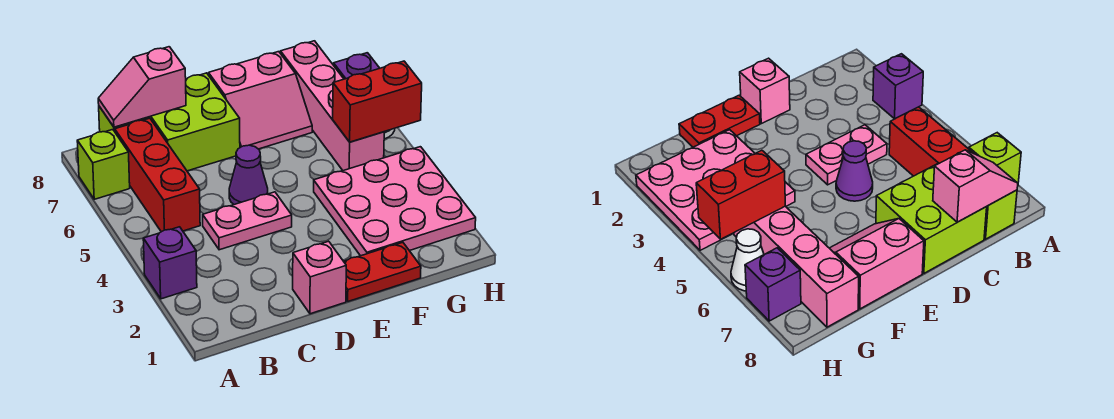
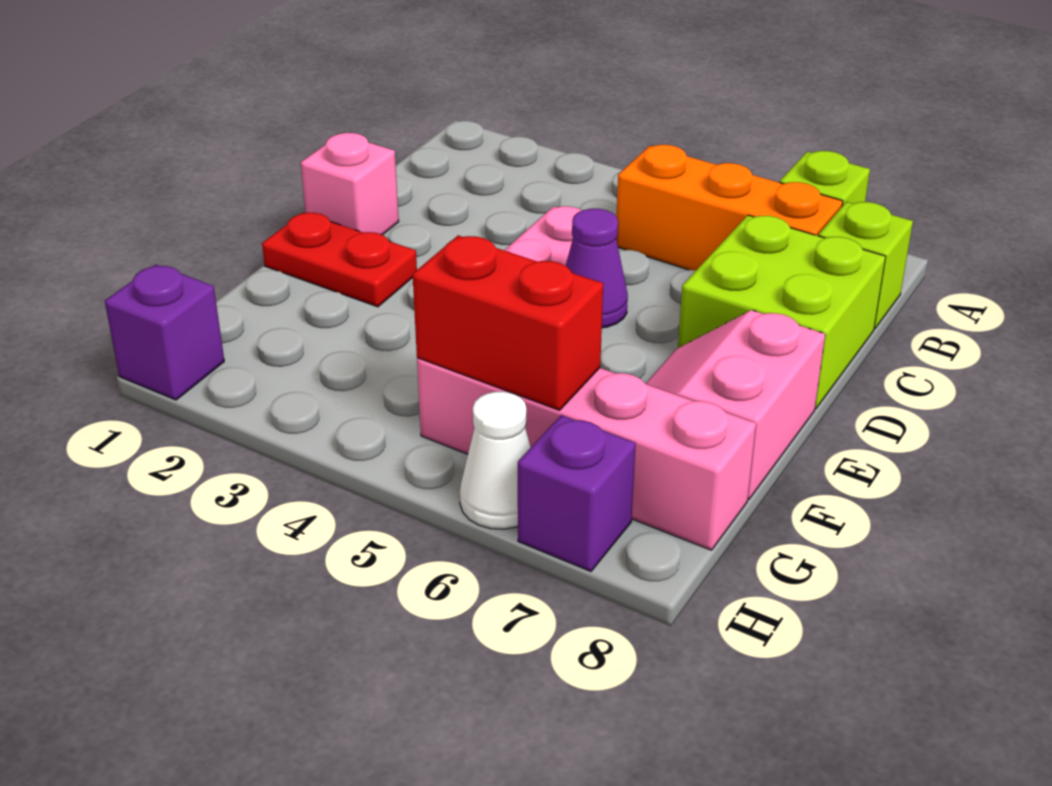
purple 1x1 brick [143,227,197,299] -> purple 1x1 brick moved to [105,265,224,400]
red 1x3 brick [115,118,200,232] -> orange 1x3 brick [616,145,843,270]
pink 1x2 slope [98,47,186,127] -> none
red 1x2 plate [344,242,421,301] -> red 1x2 plate turned to [262,212,417,307]
pink 3x3 plate [314,147,476,256] -> none
red 1x2 brick [333,61,422,142] -> red 1x2 brick turned to [413,235,603,410]

